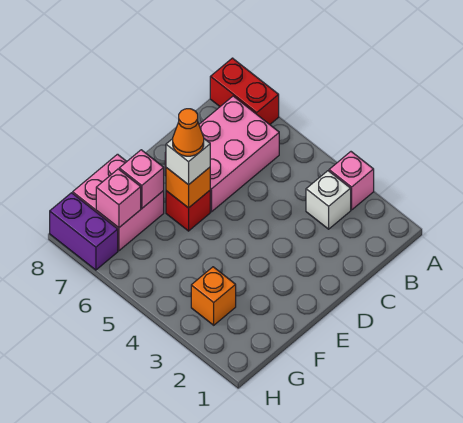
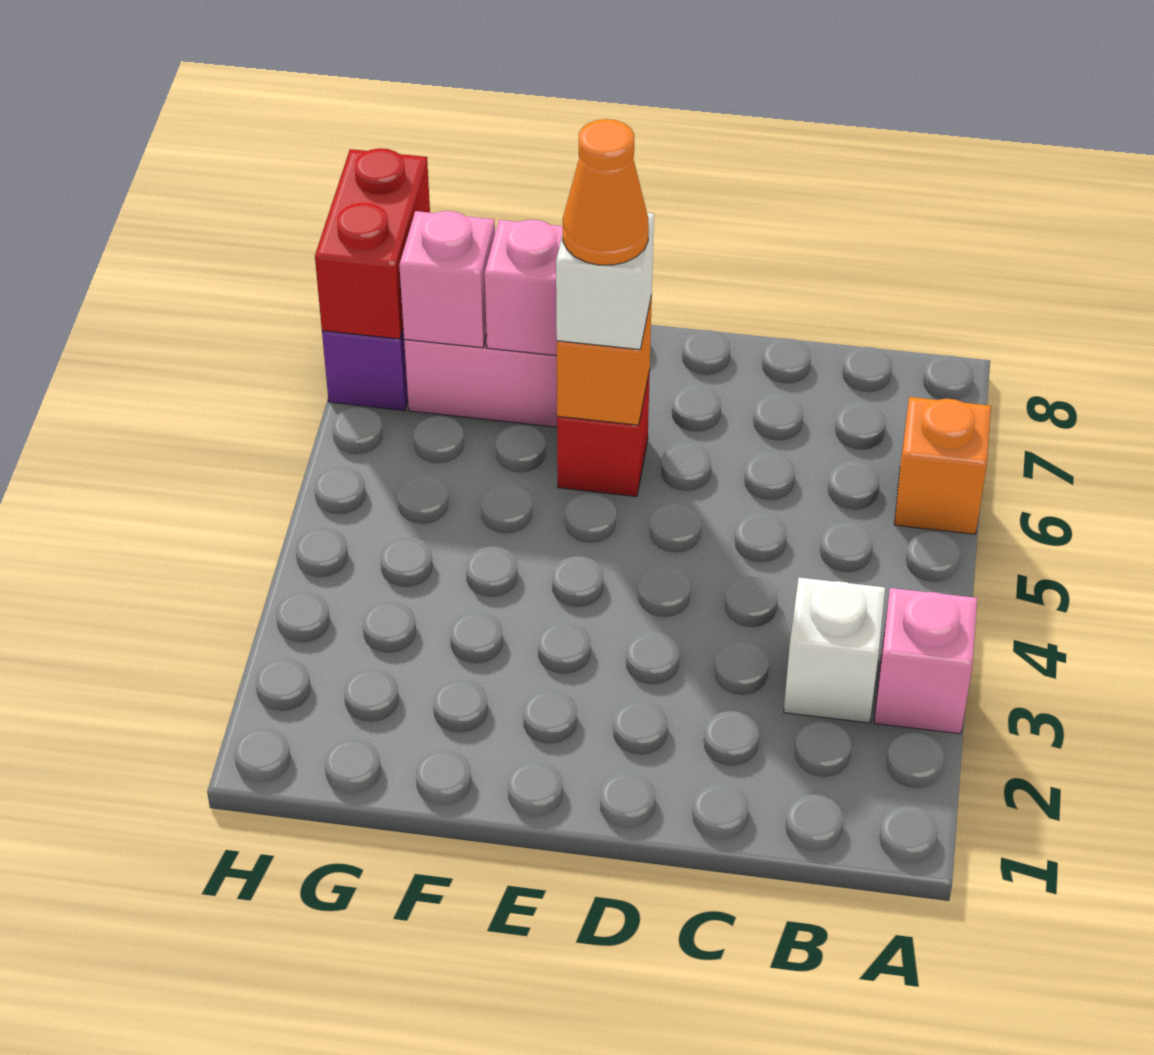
red 1x2 brick [210,58,279,124] -> red 1x2 brick moved to [315,148,430,339]
pink 2x3 brick [165,96,279,212] -> none
orange 1x1 brick [191,267,236,325] -> orange 1x1 brick moved to [894,397,991,534]

